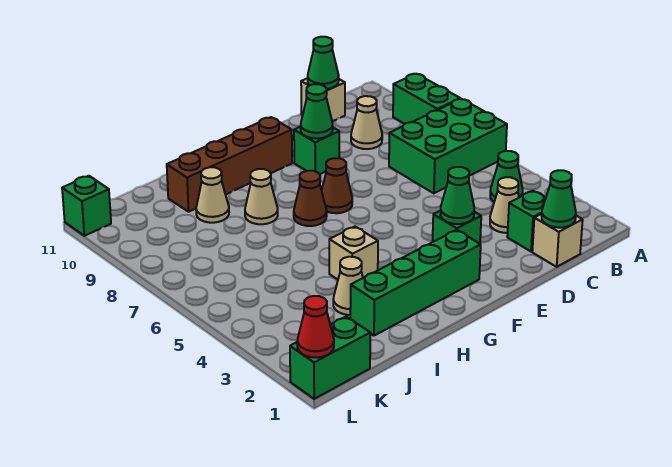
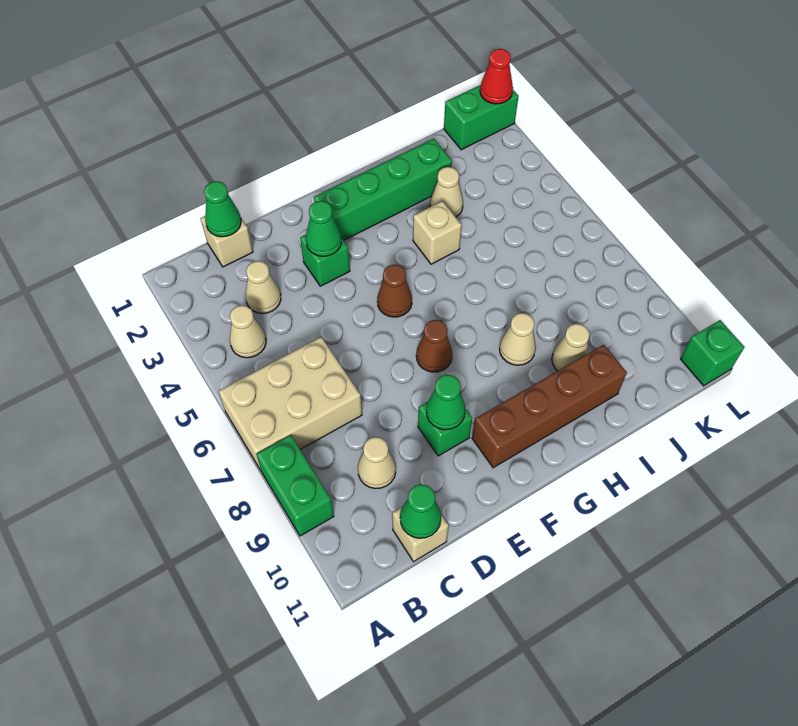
green 2x3 brick [389,99,507,193] -> tan 2x3 brick [218,337,362,470]
green 1x1 cone [490,151,523,202] -> tan 1x1 cone [230,305,266,358]
green 1x1 brick [507,191,546,251] -> none
brown 1x1 cone [294,171,327,226] -> brown 1x1 cone moved to [377,265,412,317]

